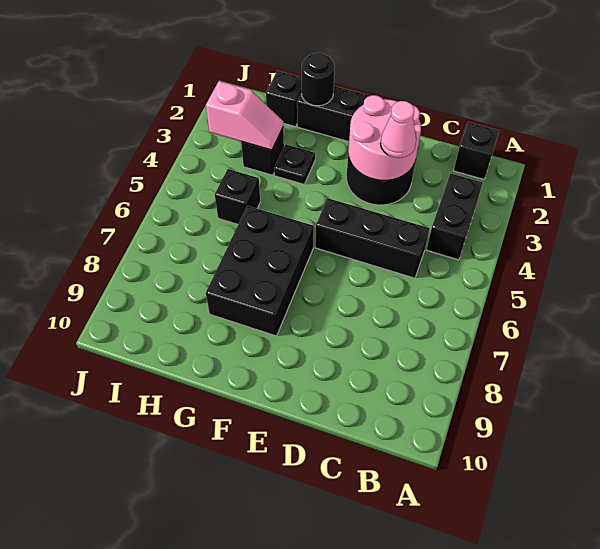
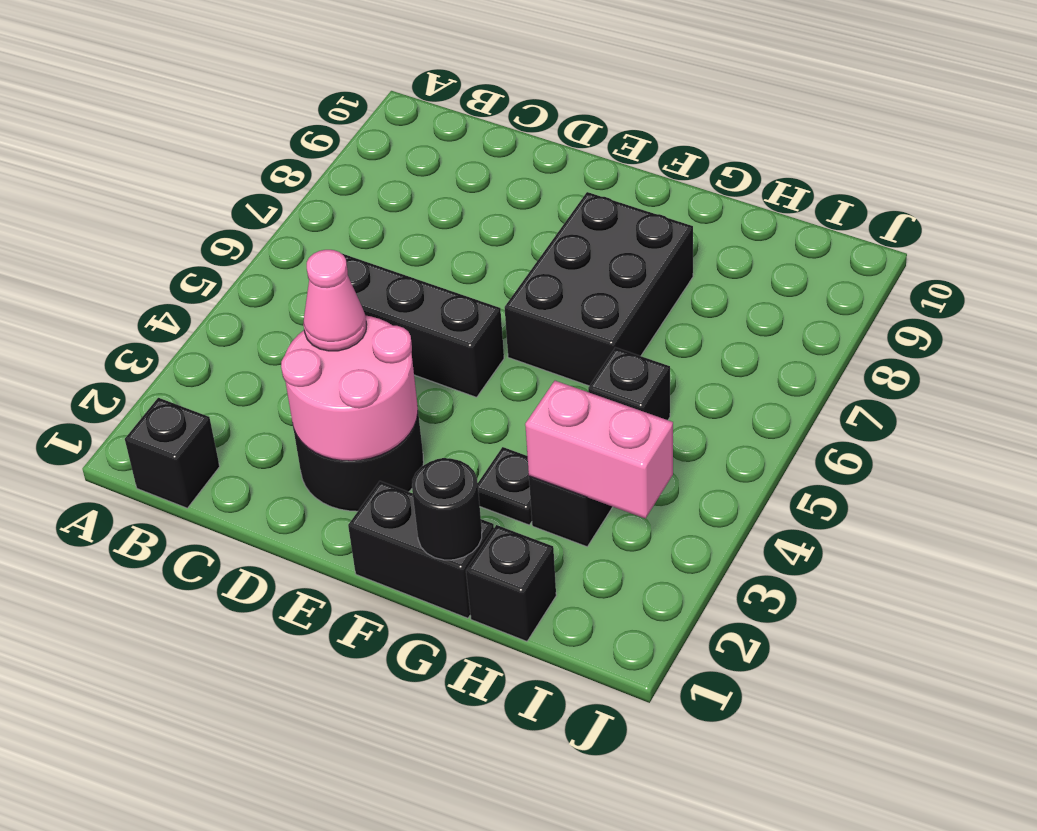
black 1x2 brick [427,173,483,260] -> none
pink 1x2 slope [206,81,283,150] -> pink 1x2 brick [525,381,673,519]

